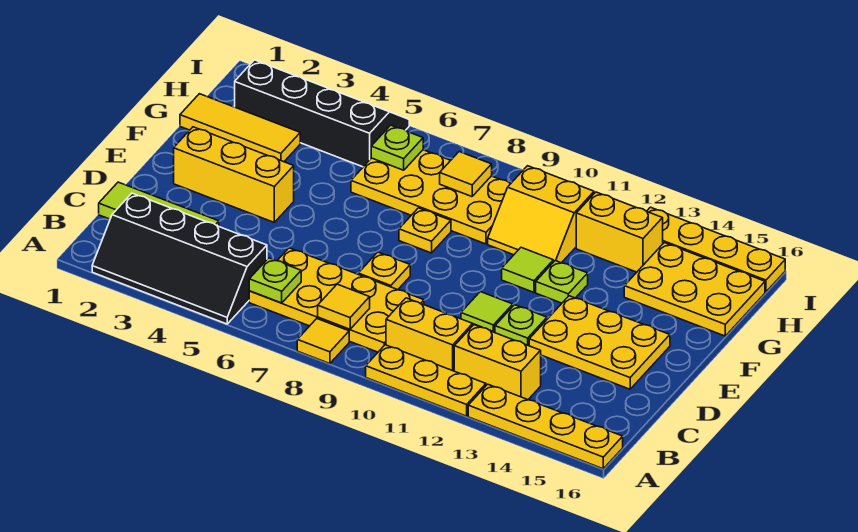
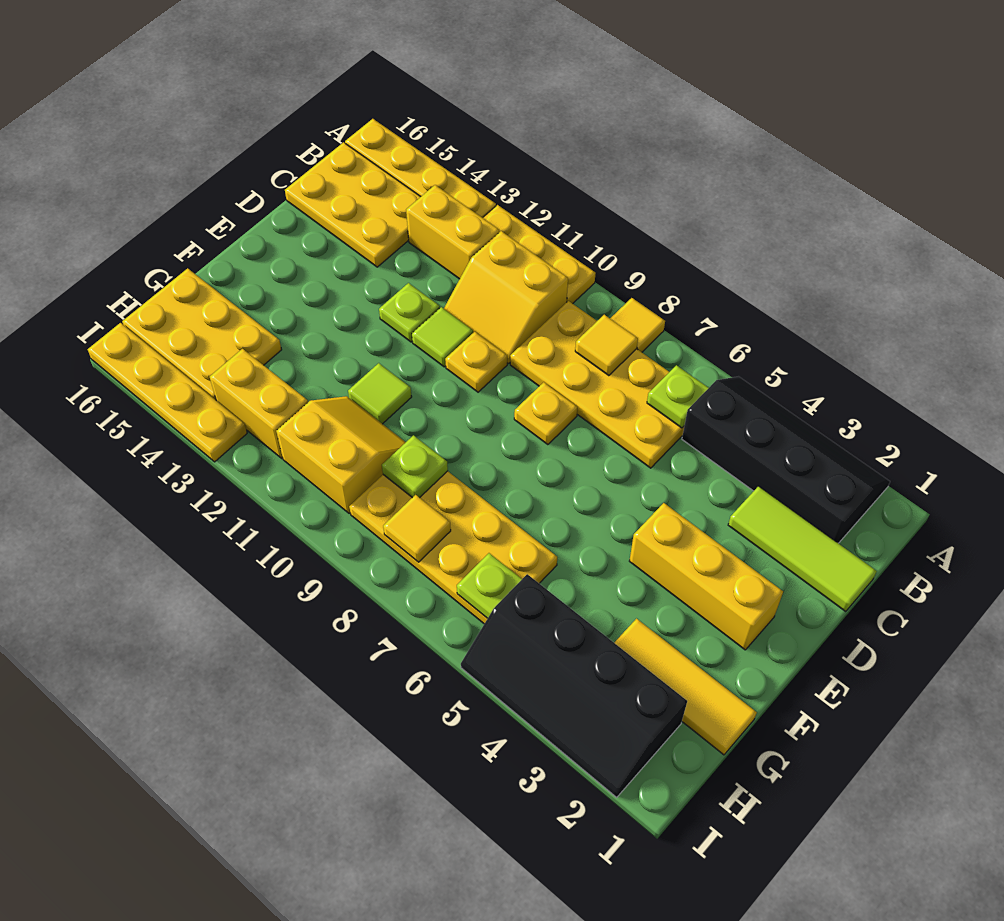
yellow 2x3 plate [529,296,670,389] -> yellow 2x3 plate moved to [285,142,421,267]
yellow 1x1 plate [399,208,451,253] -> yellow 1x1 plate moved to [445,332,507,392]
lime 1x1 plate [536,261,588,303] -> lime 1x1 plate moved to [382,435,448,498]

